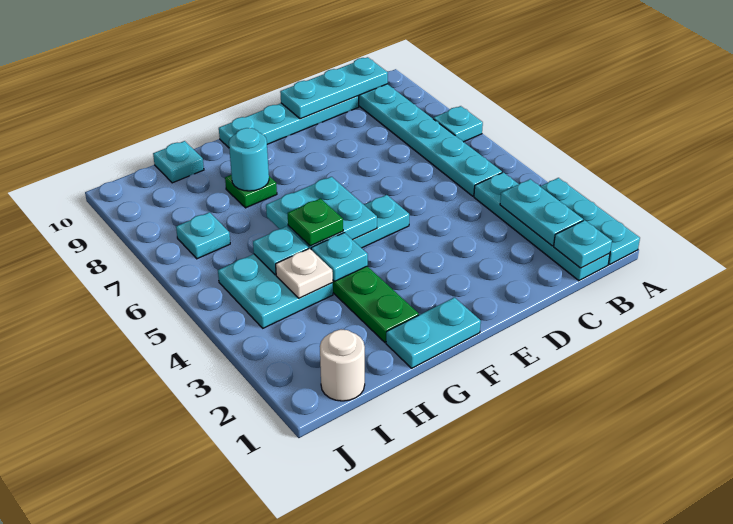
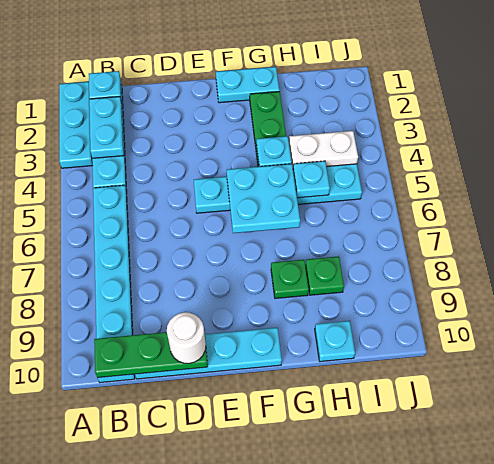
cyan 1x1 plate [433,106,483,142] -> none
cyan 1x3 plate [280,57,388,119] -> green 1x3 plate [94,330,208,378]
green 1x1 plate [288,199,343,246] -> green 1x1 plate moved to [305,256,344,295]
cyan 1x1 round brick [229,128,269,191] -> none
white 1x1 plate [276,249,333,298] -> white 1x2 plate [289,131,358,167]
white 1x1 round brick [320,330,365,401] -> white 1x1 round brick moved to [167,312,206,363]
cyan 1x1 plate [176,212,230,259] -> none

